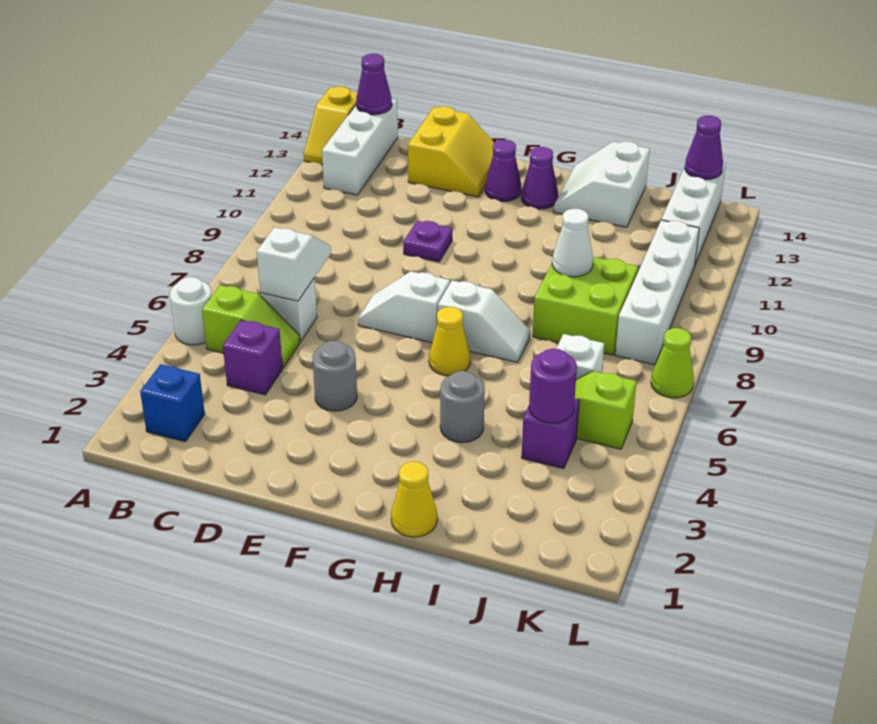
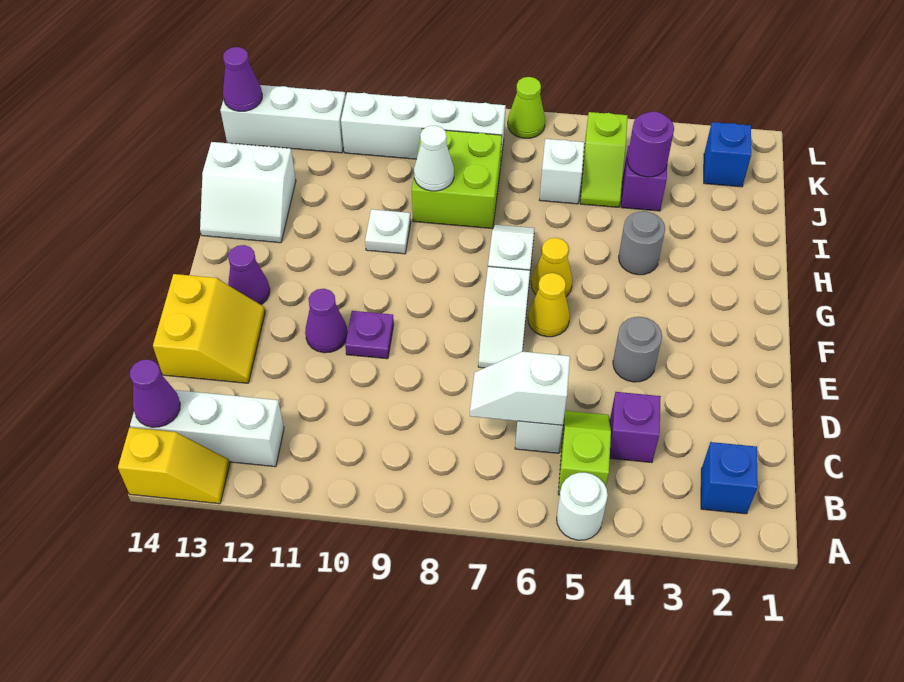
yellow 2x2 slope [408,106,494,197] -> yellow 2x2 slope turned to [153,274,265,383]
purple 1x1 cone [521,147,558,209] -> purple 1x1 cone moved to [305,289,348,353]
yellow 1x1 cone [391,462,437,537] -> yellow 1x1 cone moved to [528,273,570,337]
none -> white 1x1 plate [365,209,411,254]
none -> blue 1x1 brick [704,122,751,187]

